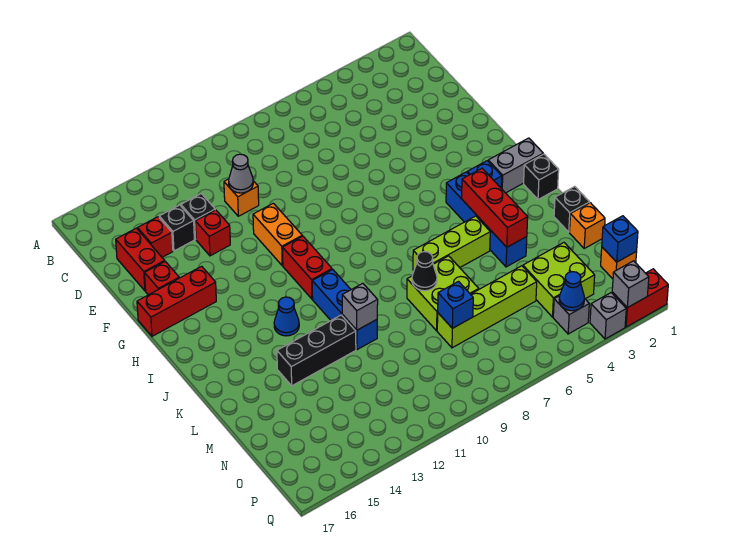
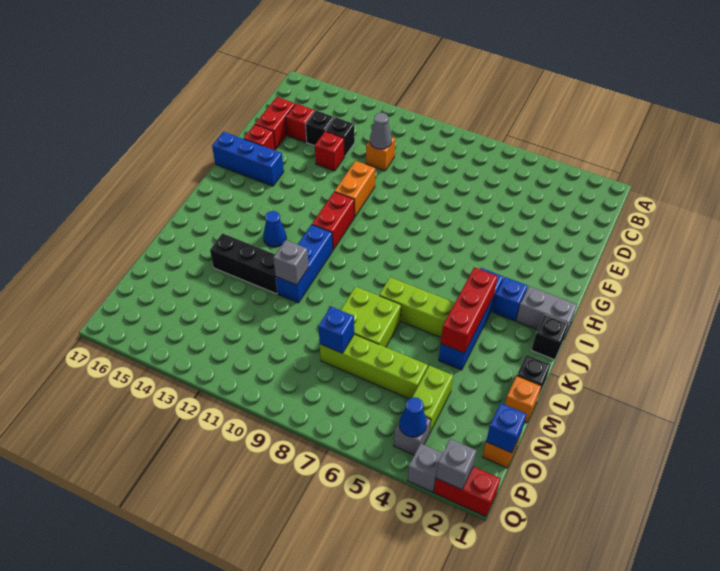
red 1x3 brick [137,266,216,336] -> blue 1x3 brick [212,132,284,186]
black 1x1 cone [412,252,437,291] -> none
lime 2x2 brick [523,243,595,317] -> lime 1x2 brick [412,365,453,434]

